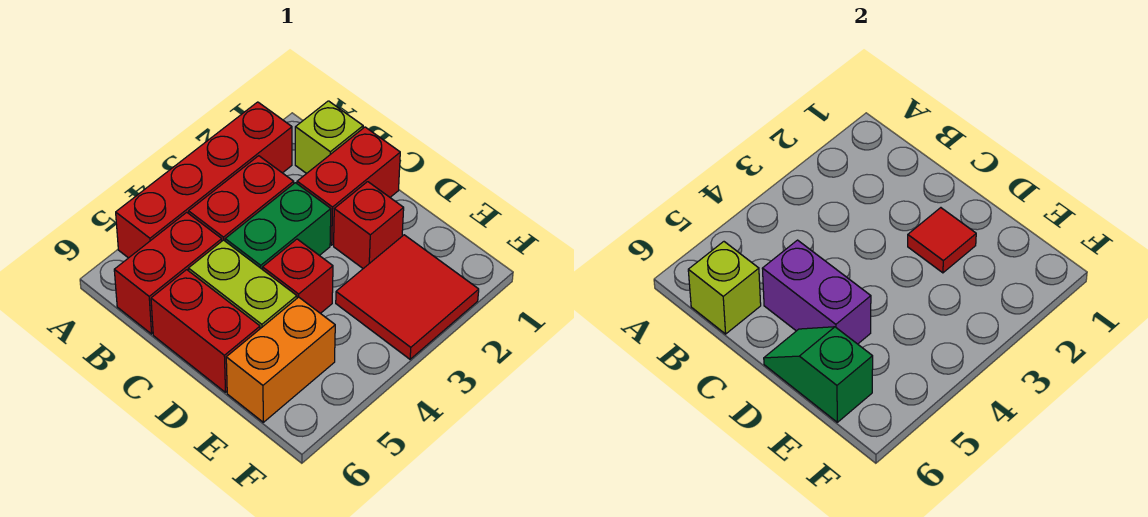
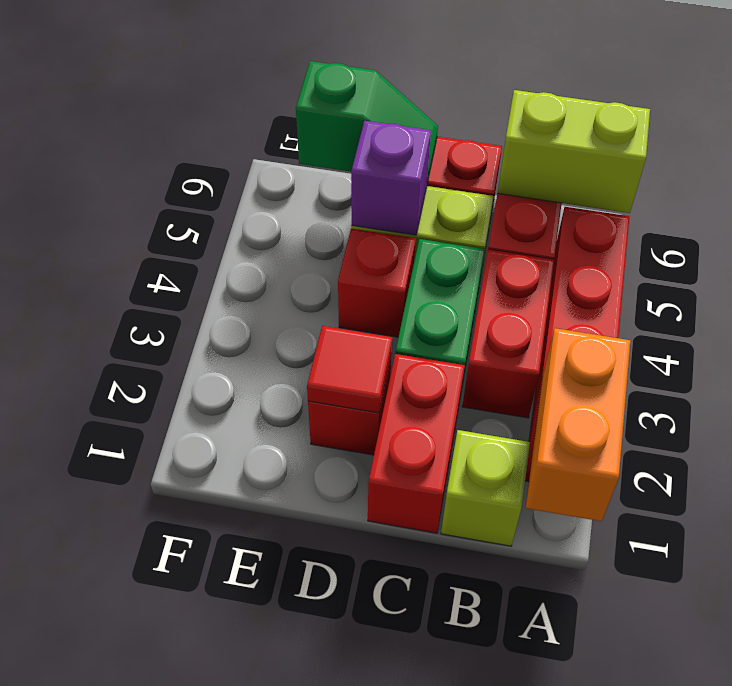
lime 1x1 brick [688,242,761,334] -> lime 1x2 brick [498,90,650,213]
purple 1x2 brick [762,240,871,344] -> purple 1x1 brick [351,121,431,235]
red 2x2 tile [336,235,479,359] -> none
orange 1x2 brick [226,297,335,422] -> orange 1x2 brick moved to [526,328,630,521]

